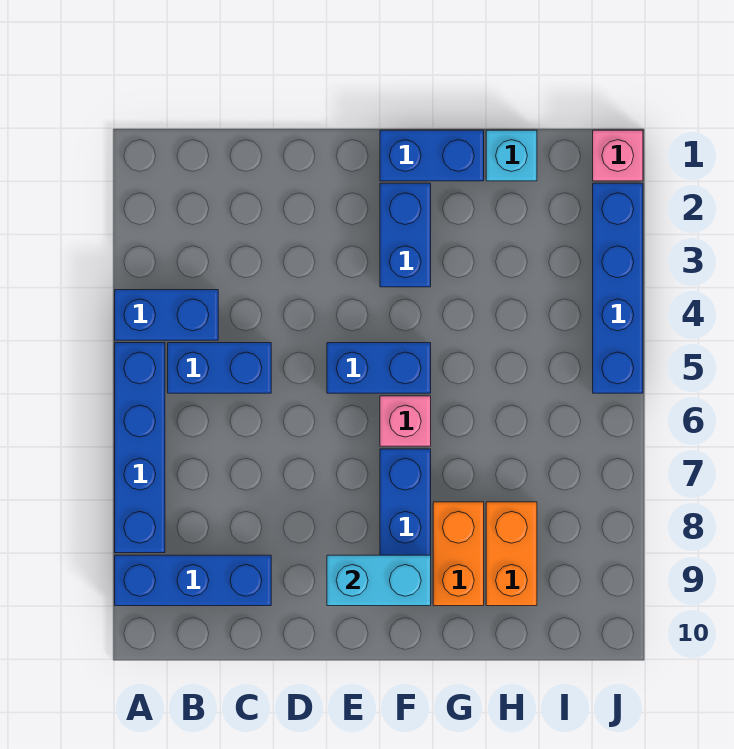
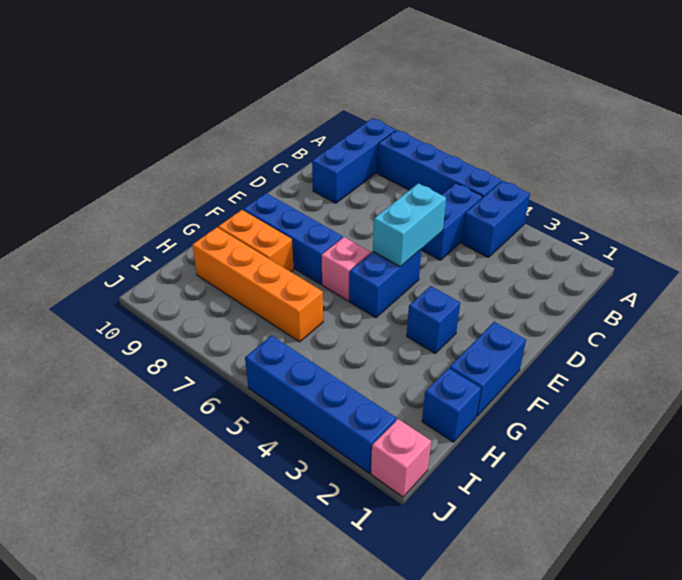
cyan 1x2 brick [327,555,431,606] -> cyan 1x2 brick moved to [373,183,446,267]
blue 1x2 brick [380,183,431,287] -> blue 1x1 brick [407,286,460,353]
cyan 1x1 brick [486,130,537,181] -> blue 1x1 brick [422,368,481,442]
orange 1x2 brick [486,502,537,606] -> orange 1x4 brick [192,227,323,342]

